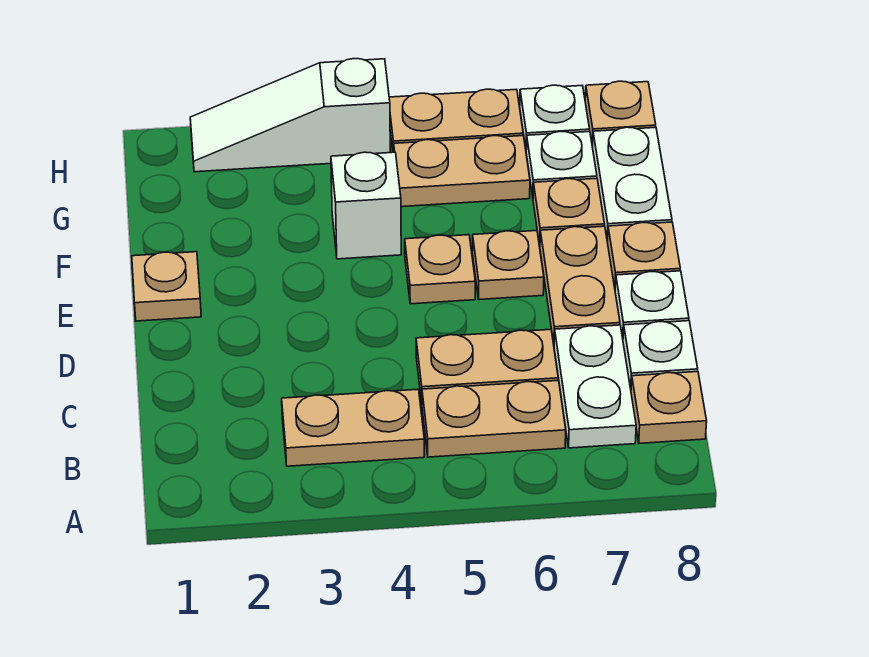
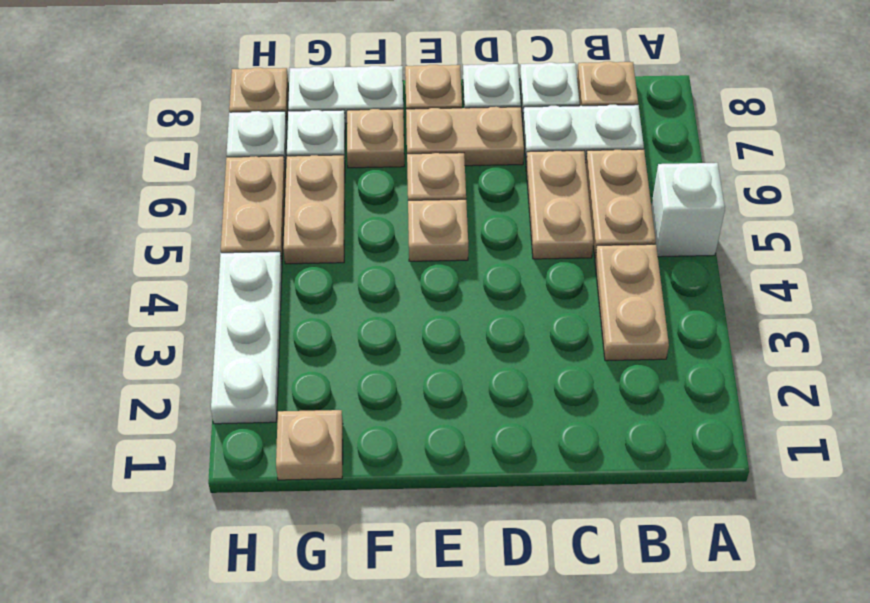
tan 1x1 plate [132,252,201,321] -> tan 1x1 plate moved to [276,410,343,480]
white 1x1 brick [331,152,401,259] -> white 1x1 brick moved to [651,163,725,257]
white 1x3 slope [190,59,390,172] -> white 1x3 plate [211,252,282,424]

